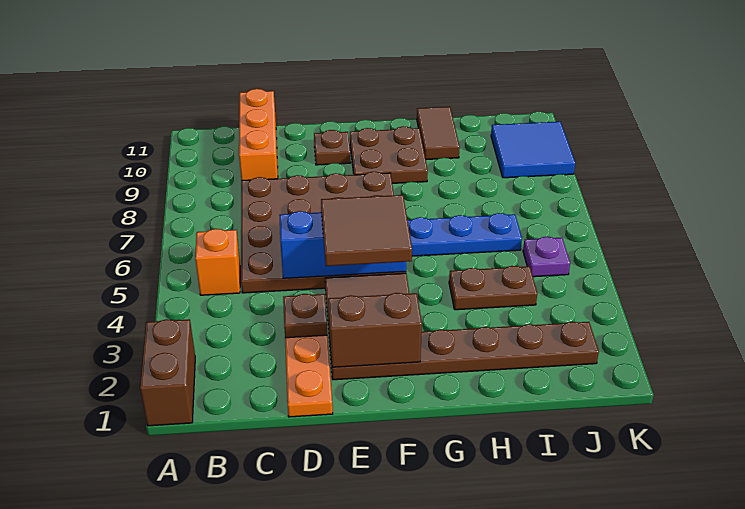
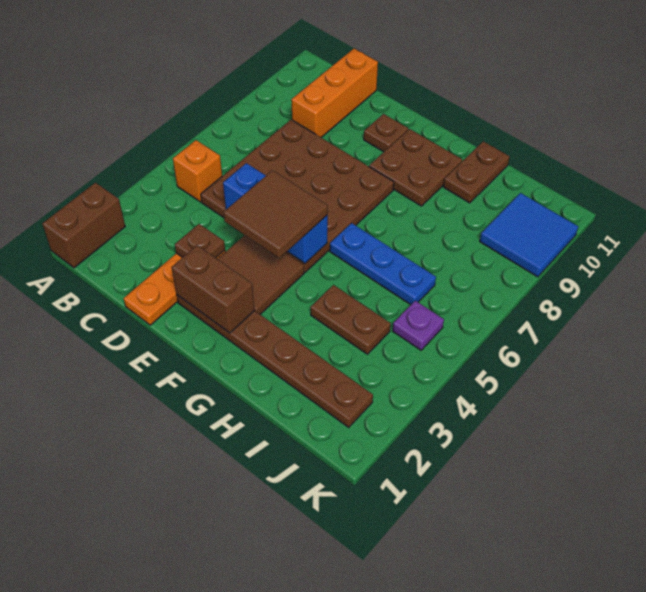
brown 1x2 tile [417,107,460,159] -> brown 1x2 plate [443,141,510,203]

